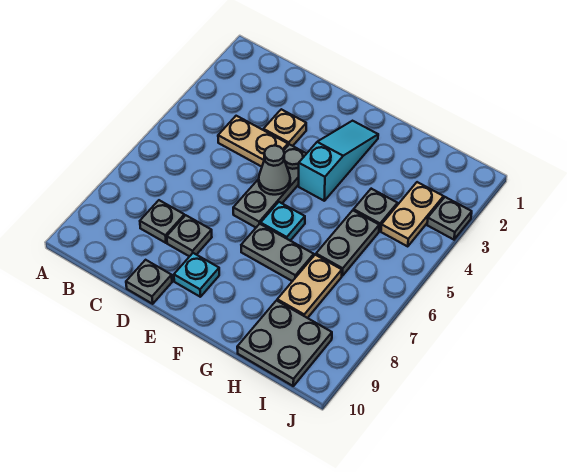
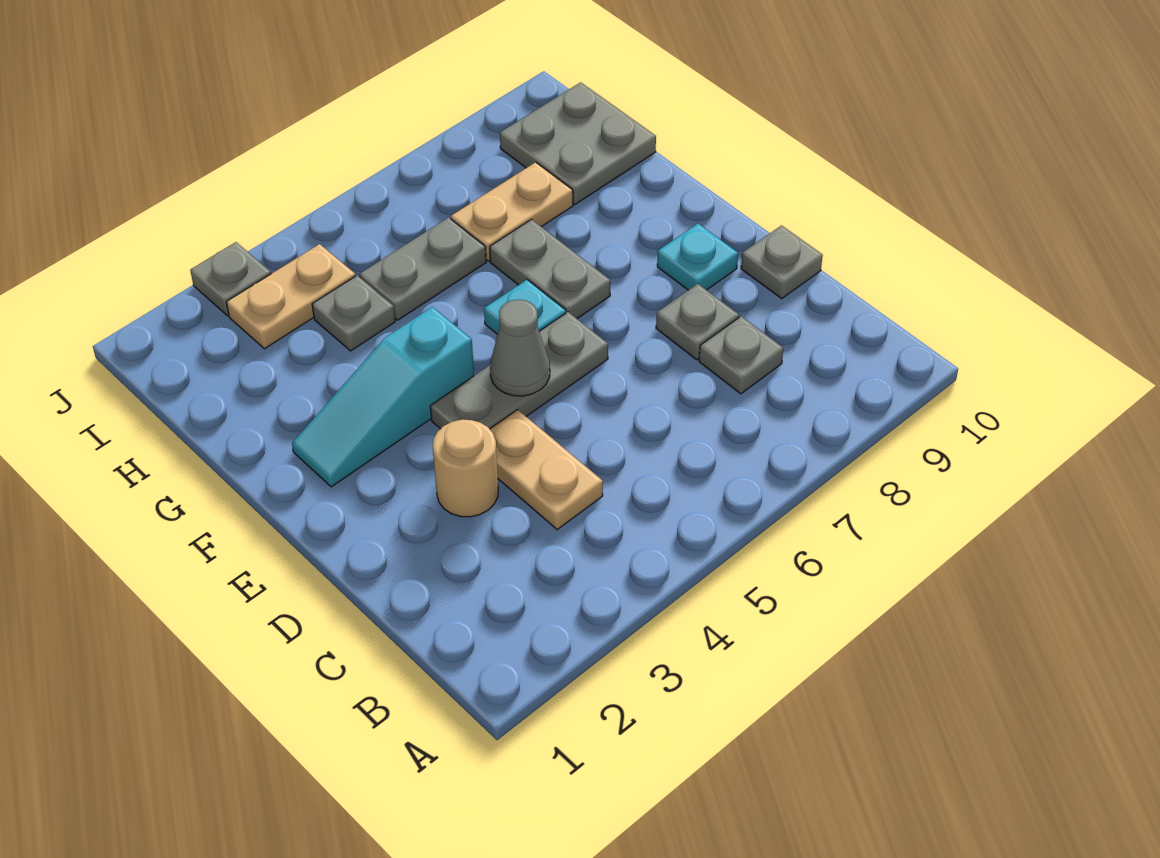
tan 1x1 plate [263,109,306,146] -> tan 1x1 round brick [433,419,498,517]

